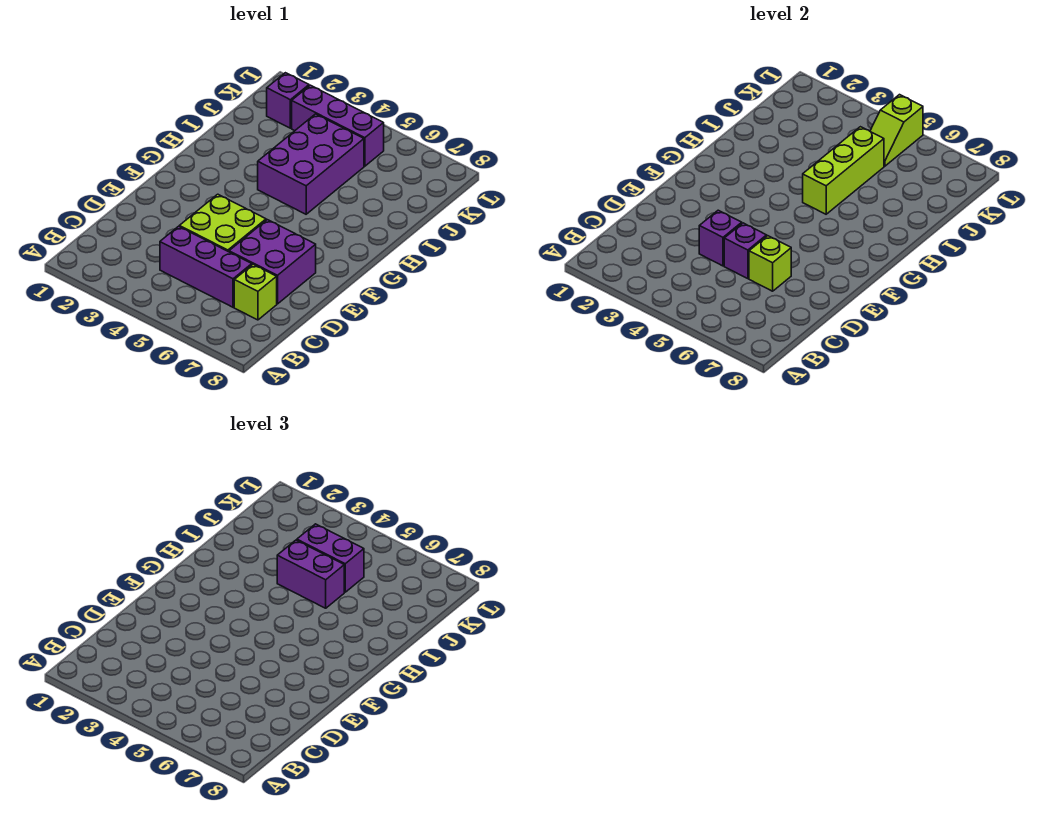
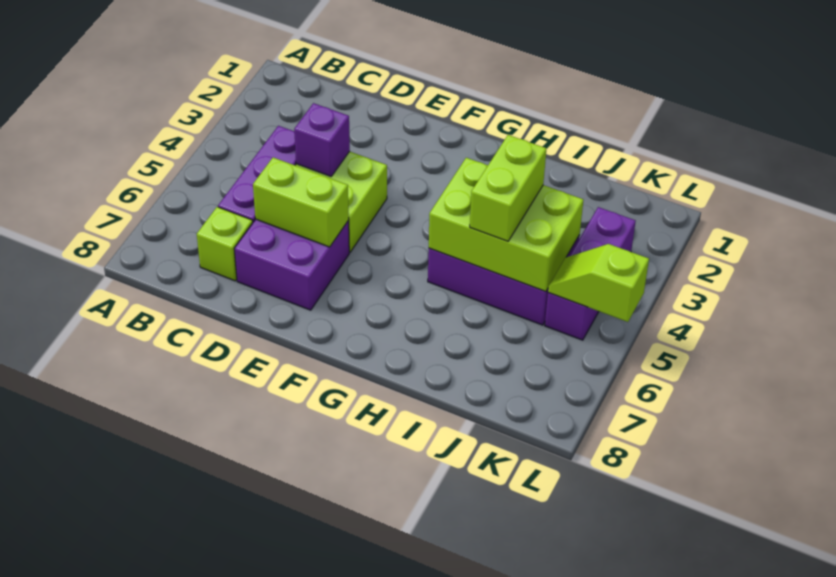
purple 1x1 brick [724,223,767,279] -> none
lime 1x1 brick [749,236,791,291] -> lime 1x2 brick [253,158,349,247]
lime 1x3 brick [803,127,884,214] -> lime 2x3 brick [429,158,583,292]
purple 1x2 brick [277,540,344,608] -> lime 1x2 brick [470,135,546,241]
purple 1x2 brick [297,524,364,592] -> none
purple 1x1 brick [267,73,309,128] -> none

